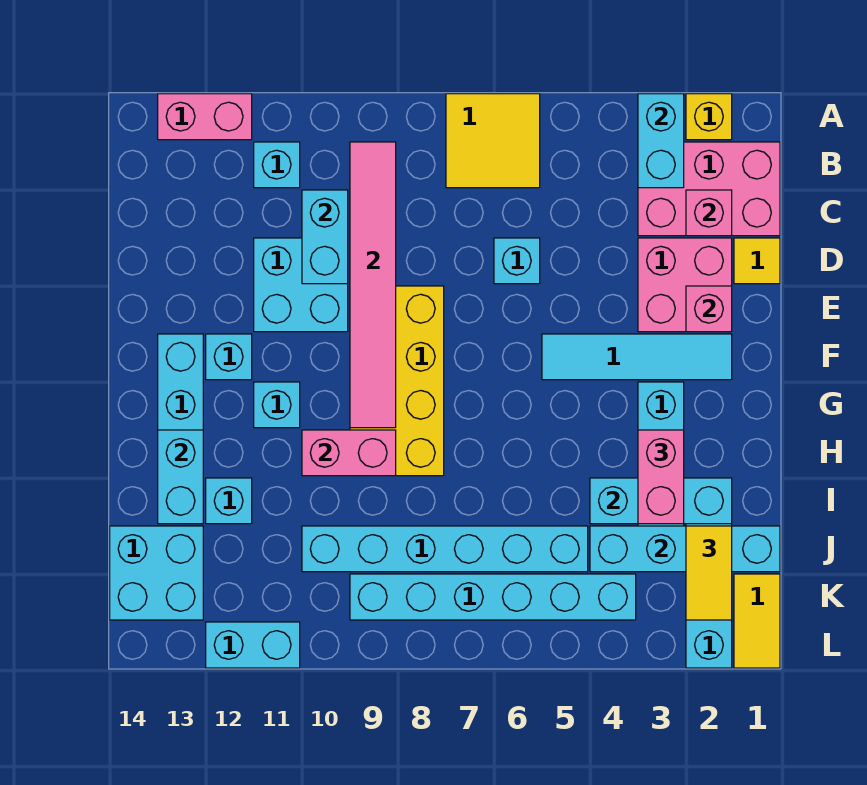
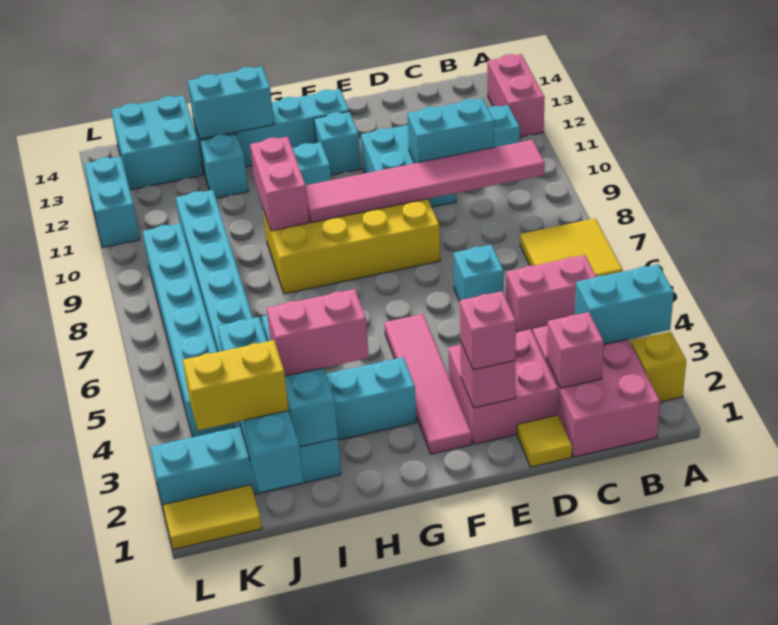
none -> pink 1x2 brick [506,255,596,332]
none -> pink 1x1 brick [460,291,516,370]
cyan 1x4 tile [542,334,732,380] -> pink 1x4 tile [384,314,472,454]
yellow 1x2 tile [686,526,732,620] -> yellow 1x2 brick [183,340,289,430]

